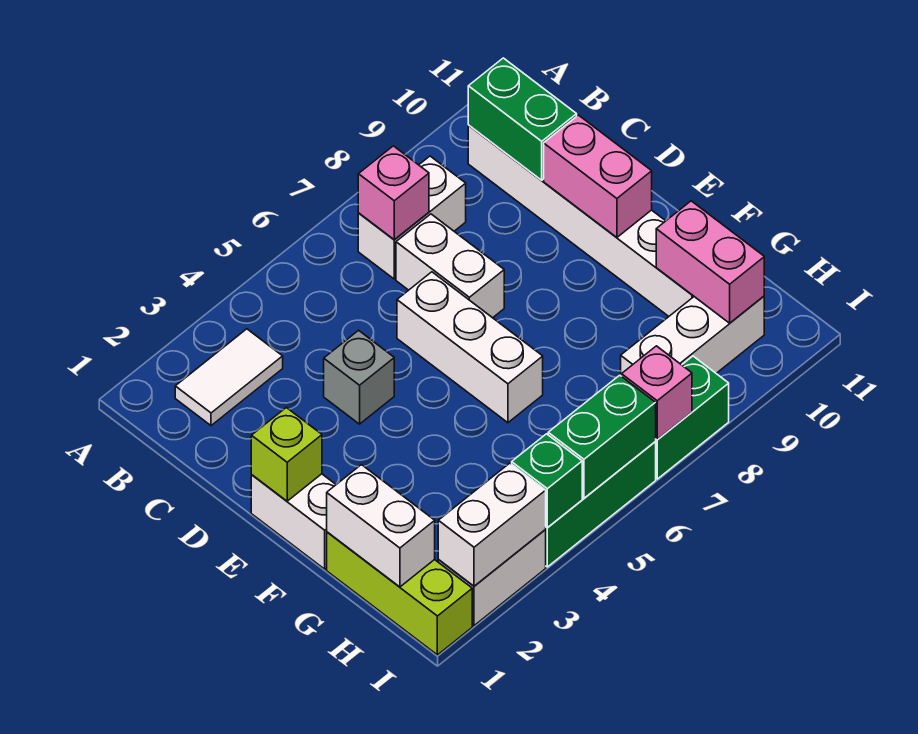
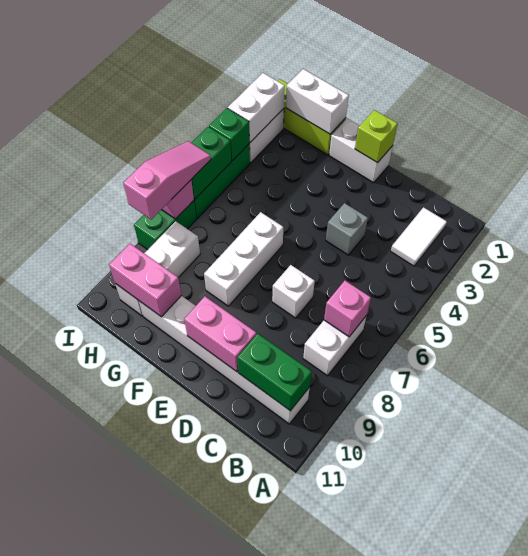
white 1x2 brick [396,214,504,318] -> white 1x1 brick [272,265,315,318]
white 1x3 brick [397,272,543,423] -> white 1x3 brick turned to [204,212,283,306]
none -> pink 1x3 slope [123,141,211,220]

